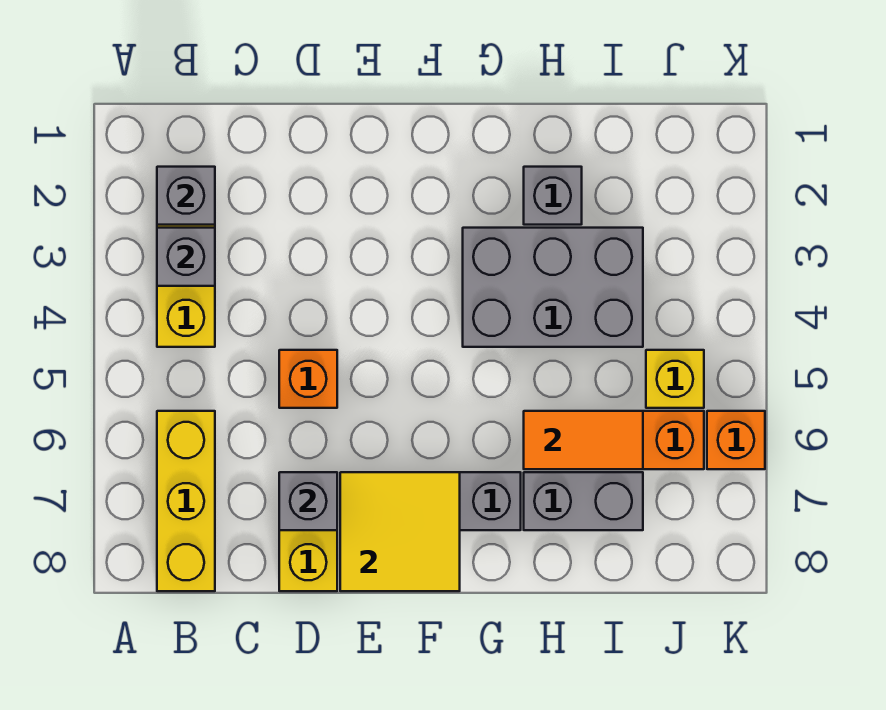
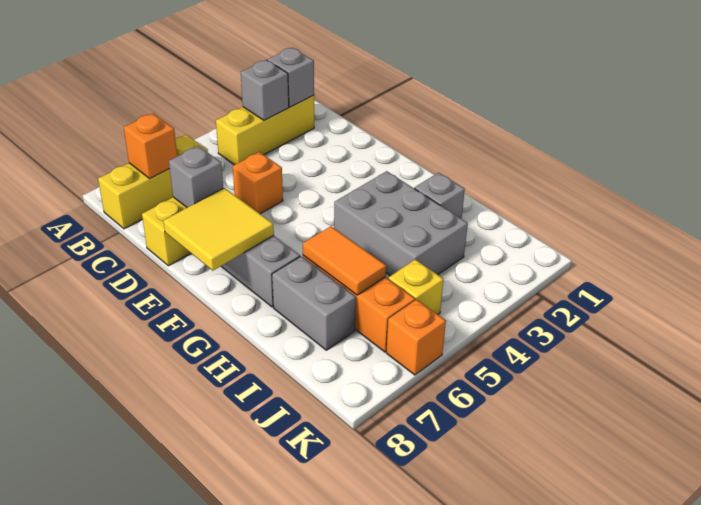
none -> orange 1x1 brick [124,113,177,178]

